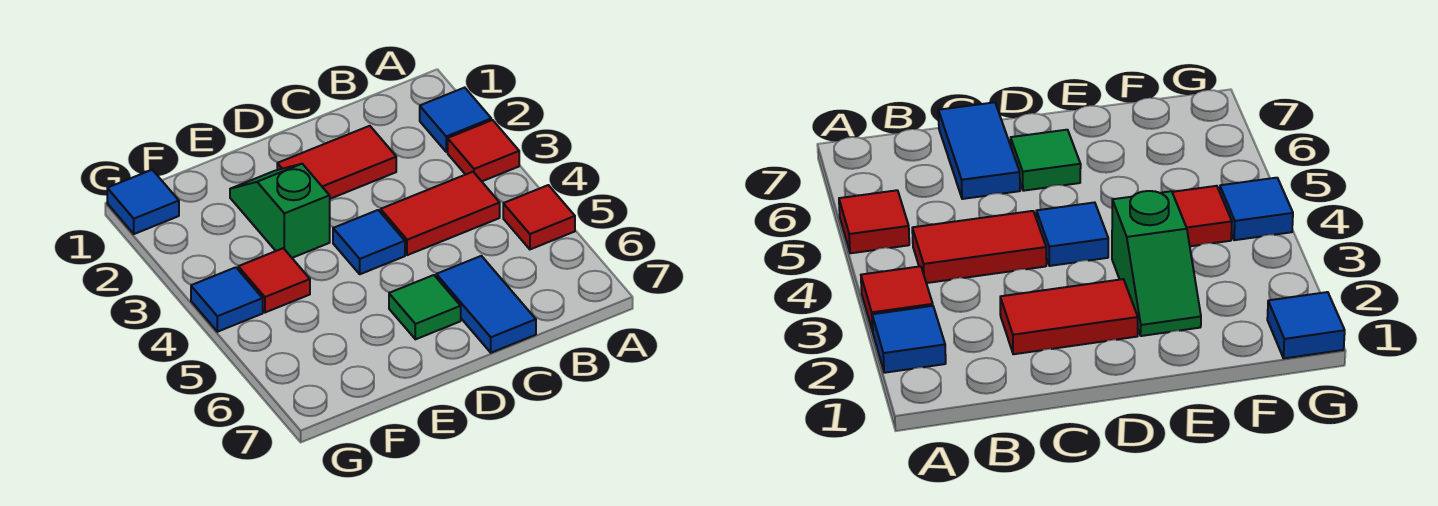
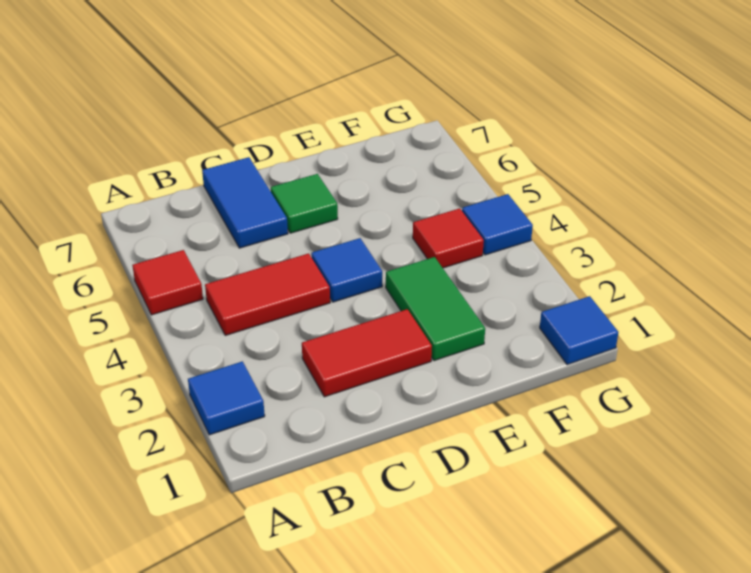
red 1x1 tile [448,120,519,181] -> none
green 1x2 slope [230,164,330,258] -> green 1x2 tile [386,257,485,361]

